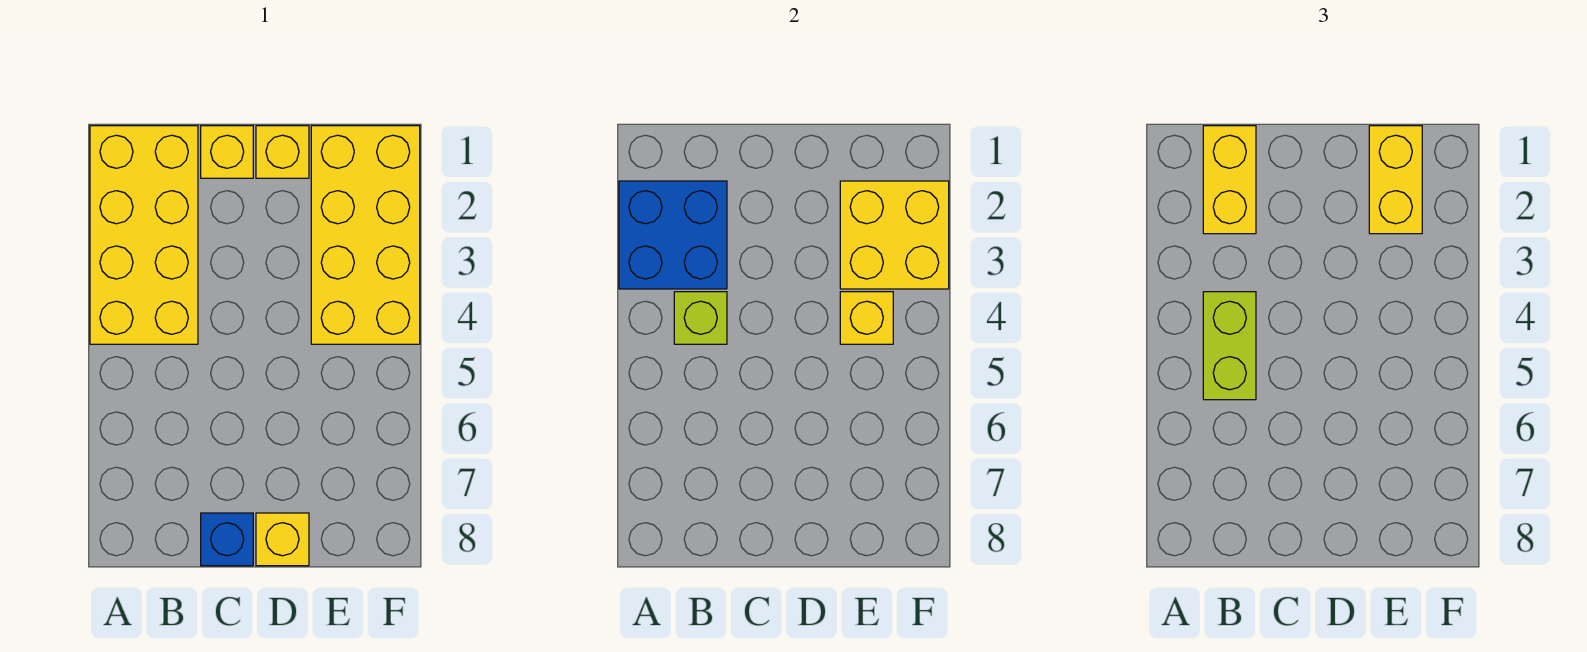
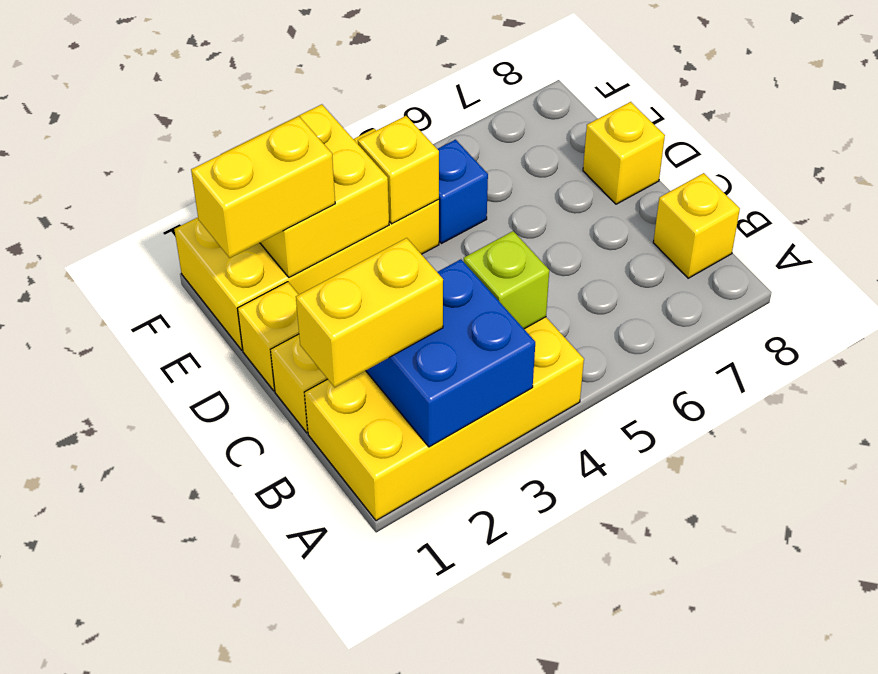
lime 1x2 brick [1203,292,1256,400] -> none
none -> yellow 1x1 brick [653,173,740,278]
blue 1x1 brick [201,513,253,566] -> blue 1x1 brick moved to [438,140,488,244]

